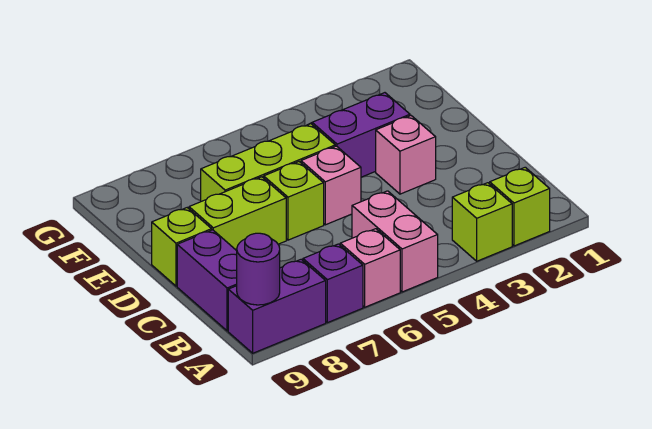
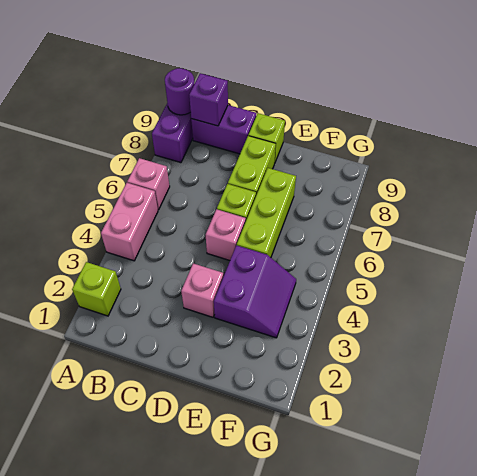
lime 1x1 brick [452,183,512,261] -> none
pink 1x2 brick [352,191,438,292] -> pink 1x2 brick turned to [101,183,158,261]
purple 1x1 brick [303,244,363,323] -> purple 1x1 brick moved to [189,73,228,126]

